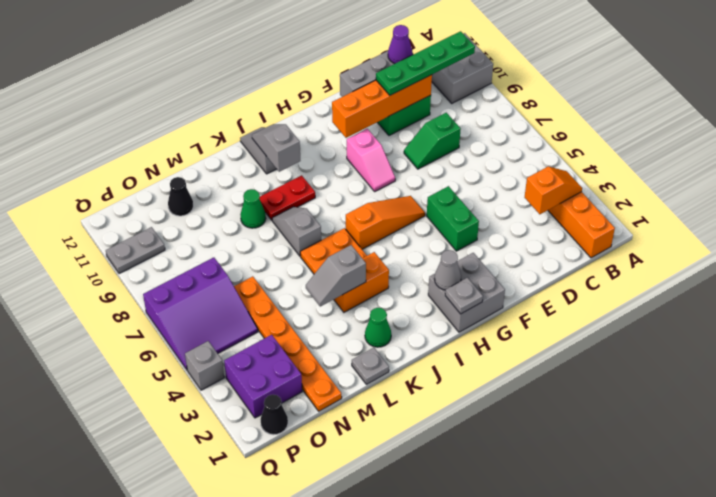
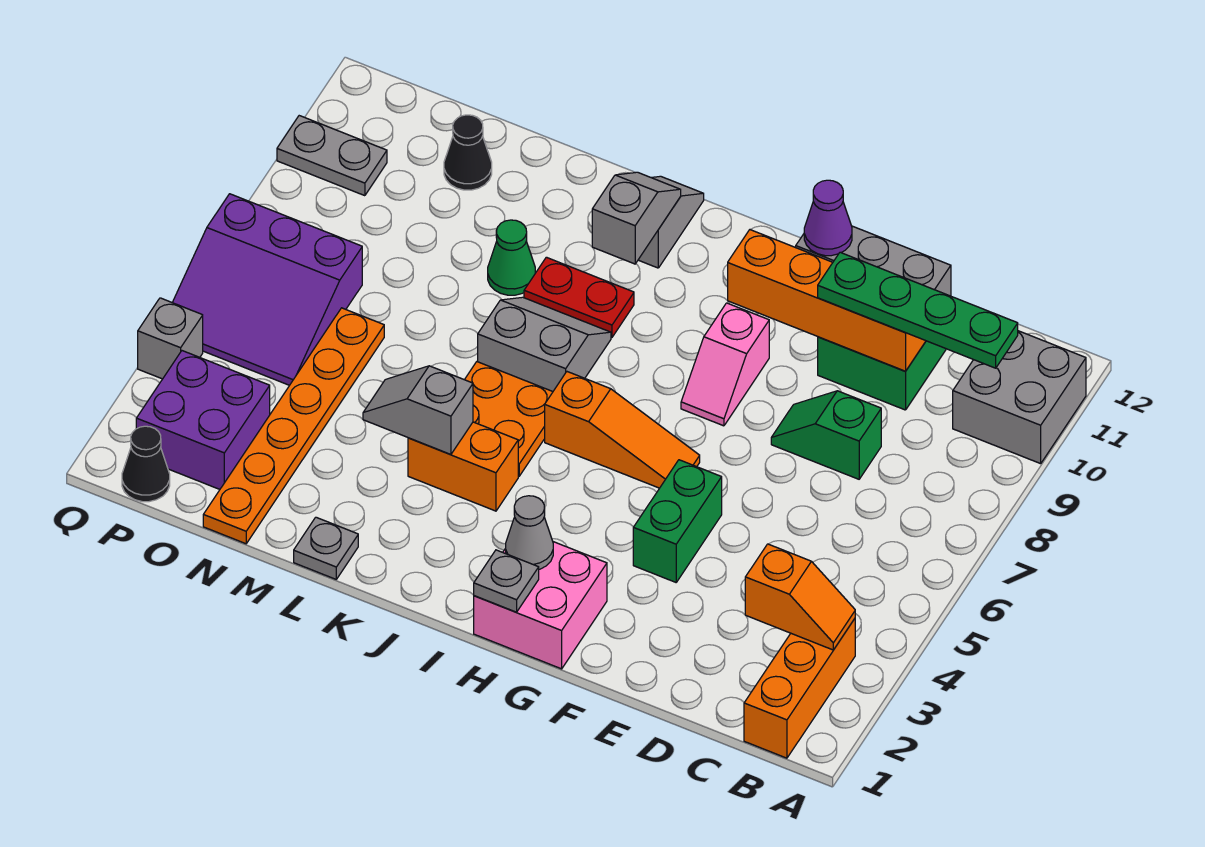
purple 1x1 cone [388,25,413,64] -> purple 1x1 cone moved to [804,180,852,256]
grey 2x2 brick [428,253,505,332] -> pink 2x2 brick [474,542,607,669]
green 1x1 cone [365,308,391,347] -> none
grey 1x2 slope [272,207,321,256] -> grey 2x2 slope [478,297,611,391]

